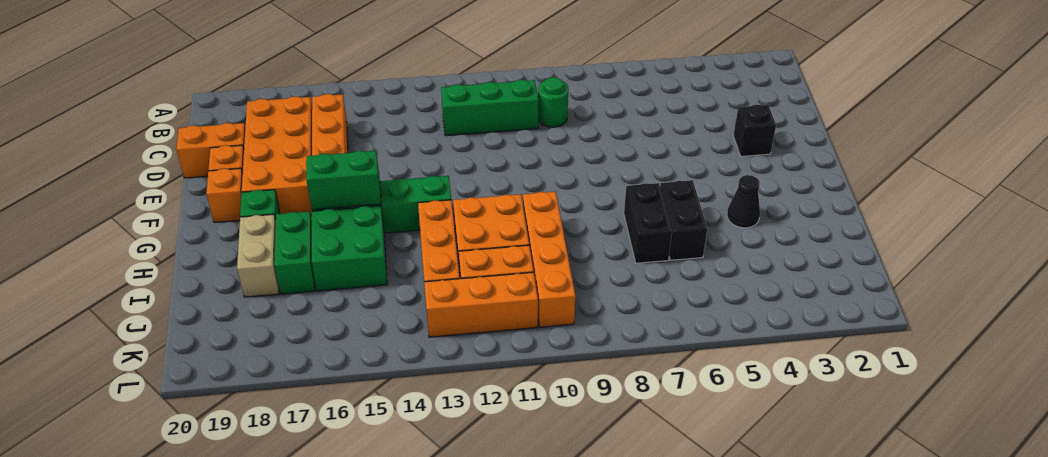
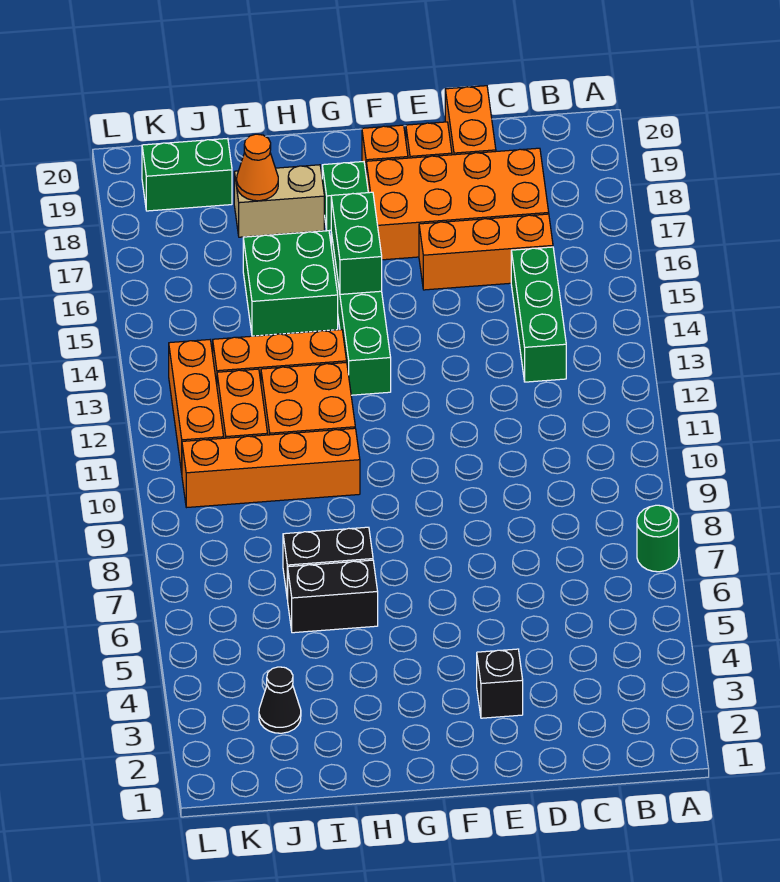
green 1x1 round brick [538,77,568,127] -> green 1x1 round brick moved to [637,505,679,572]
green 1x3 brick [441,80,539,136] -> green 1x3 brick moved to [511,247,566,382]
black 1x1 cone [727,175,760,228] -> black 1x1 cone moved to [259,667,301,733]
green 1x2 brick [274,211,315,294] -> green 1x2 brick moved to [142,138,232,211]
none -> orange 1x1 cone [237,134,278,201]

